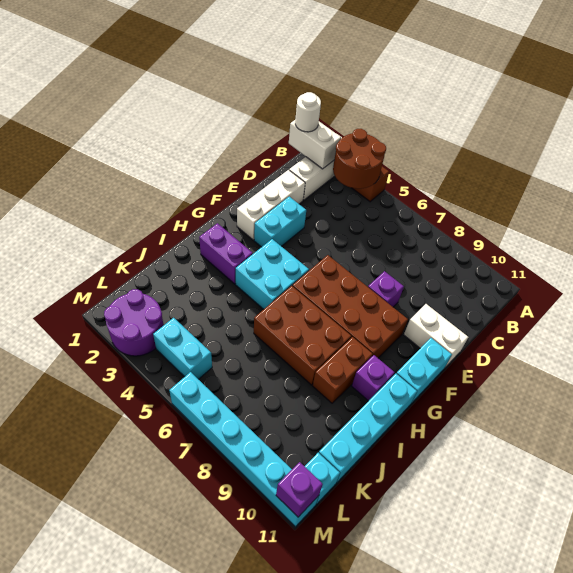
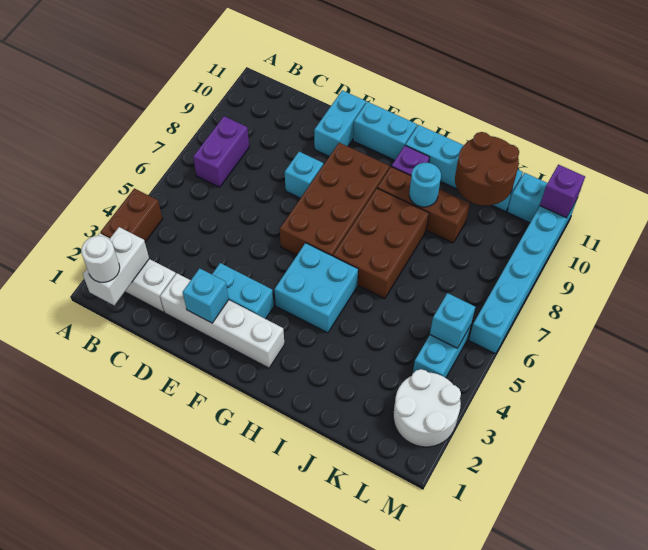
brown 2x2 round brick [333,129,386,189] -> brown 2x2 round brick moved to [455,132,519,205]
white 1x3 brick [237,170,305,240] -> white 1x4 brick [160,273,285,368]
none -> cyan 1x1 brick [183,268,229,323]
purple 1x1 brick [368,271,404,307] -> cyan 1x1 brick [285,152,323,198]
white 1x2 brick [404,304,468,366] -> cyan 1x2 brick [314,90,366,156]
purple 1x2 brick [199,223,253,284] -> purple 1x2 brick moved to [193,116,249,187]
brown 1x2 brick [313,337,373,403] -> brown 1x3 brick [377,167,470,243]
none -> cyan 1x1 round brick [409,163,441,207]
purple 2x2 round brick [104,289,164,356] -> white 2x2 round brick [393,369,461,447]
none -> cyan 1x1 brick [430,293,475,348]

